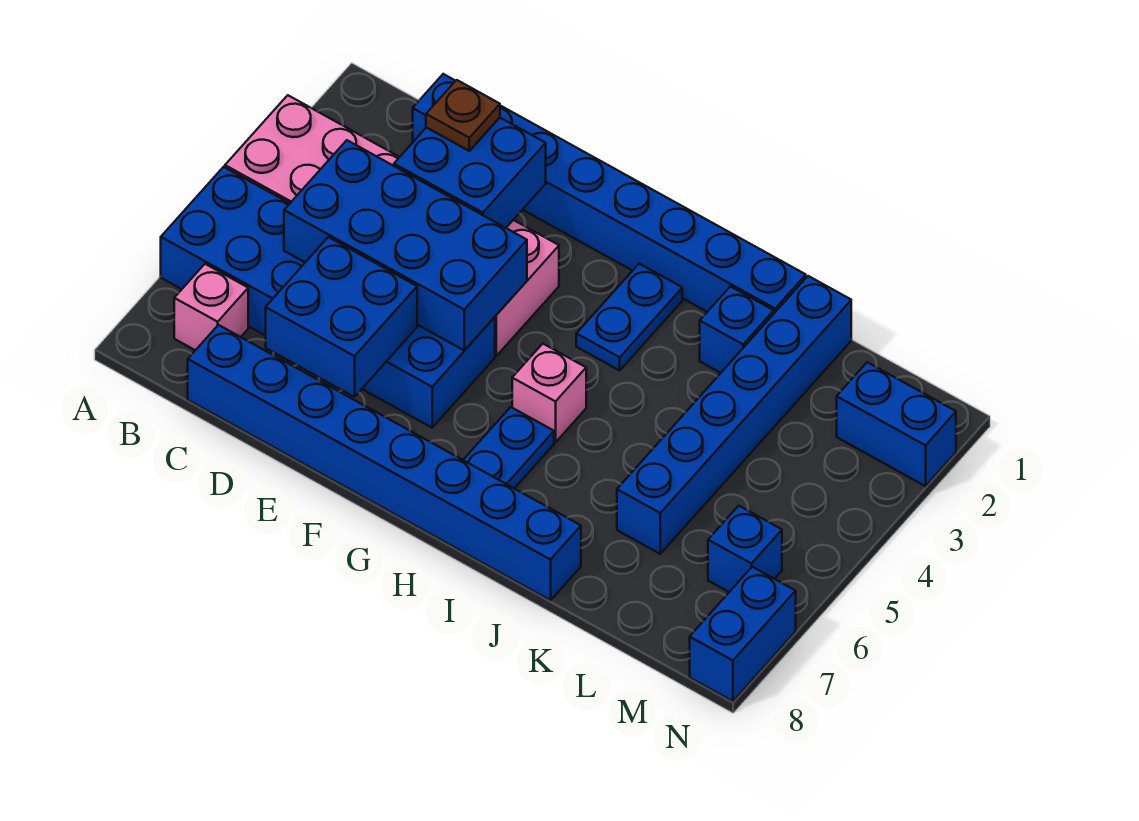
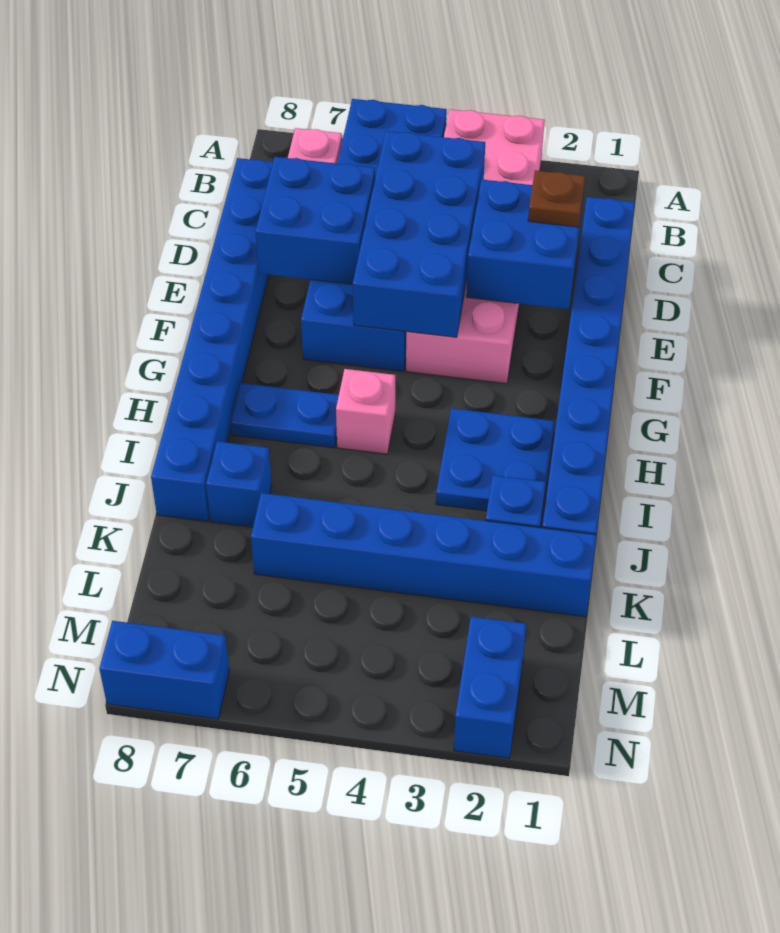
blue 1x2 plate [576,264,682,370] -> blue 2x2 plate [436,408,555,511]
blue 1x1 brick [708,506,782,592] -> blue 1x1 brick moved to [206,441,272,527]

